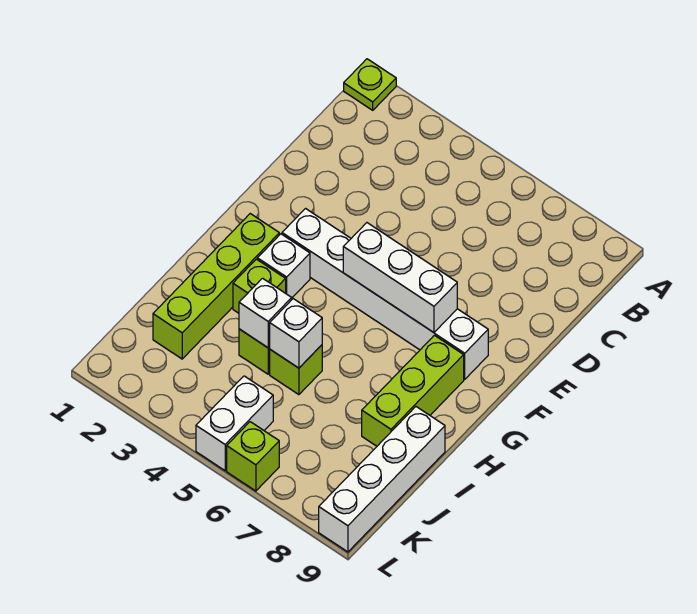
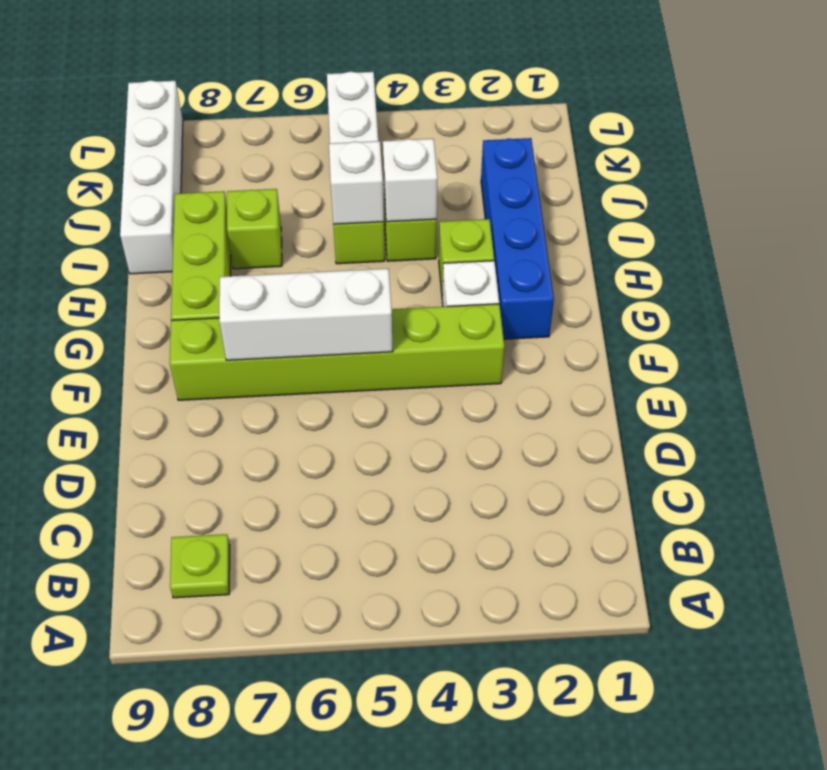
lime 1x1 plate [344,59,396,110] -> lime 1x1 plate moved to [170,534,230,598]
white 1x6 brick [282,209,488,379] -> lime 1x6 brick [170,304,504,400]
lime 1x4 brick [153,214,279,359] -> blue 1x4 brick [481,138,554,339]
lime 1x1 brick [227,422,279,491] -> lime 1x1 brick moved to [227,189,282,269]

